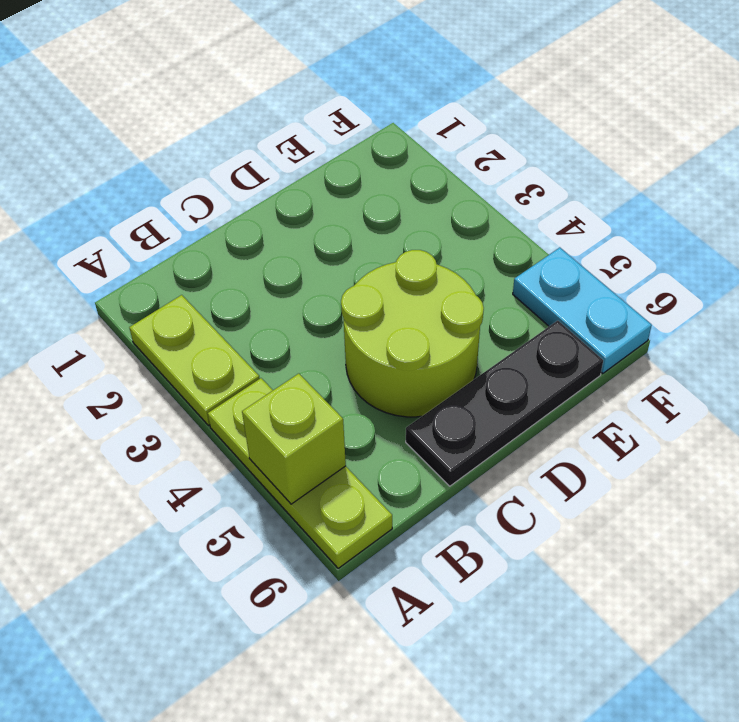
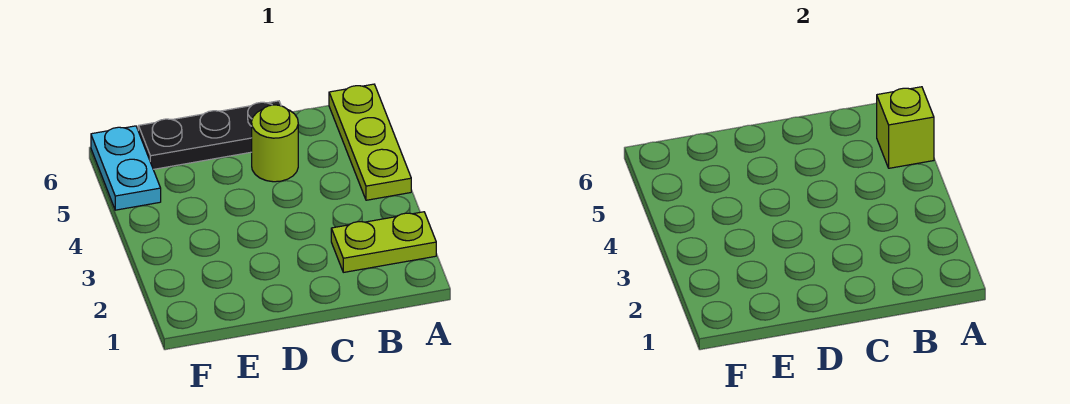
lime 1x2 plate [129,295,260,425] -> lime 1x2 plate turned to [331,212,436,272]
lime 2x2 round brick [341,250,484,417] -> lime 1x1 round brick [252,105,298,182]

